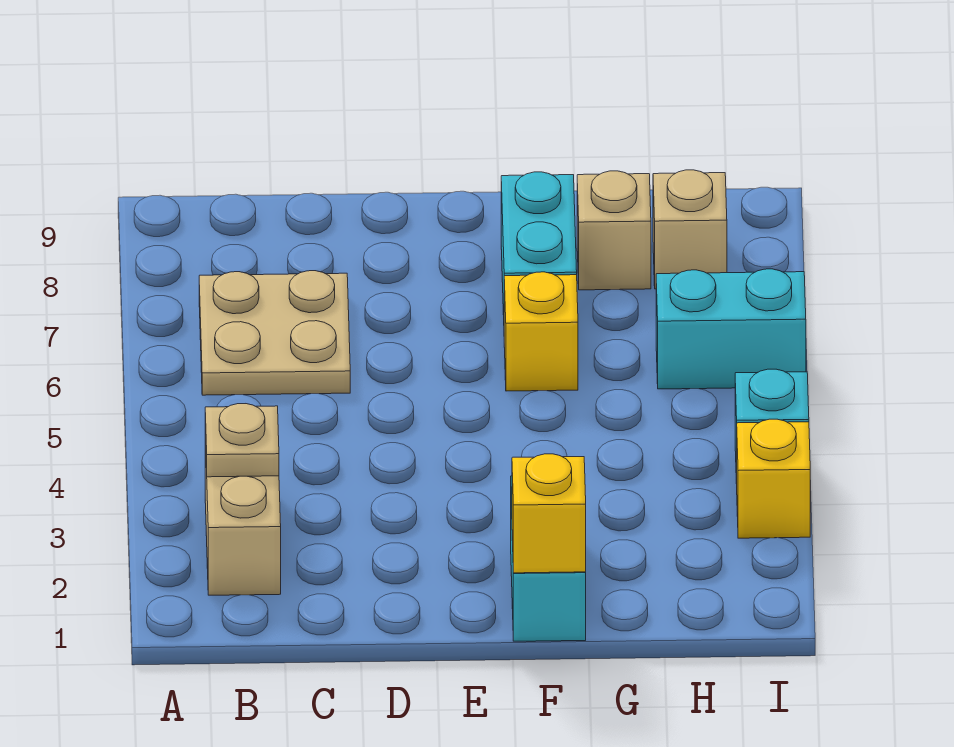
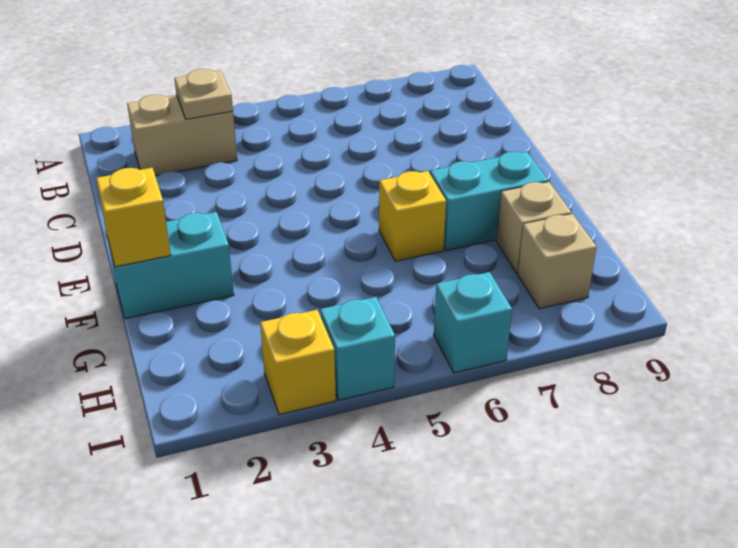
tan 2x2 plate [199,271,350,395] -> none
cyan 1x2 brick [656,269,806,389] -> cyan 1x1 brick [434,272,512,373]

